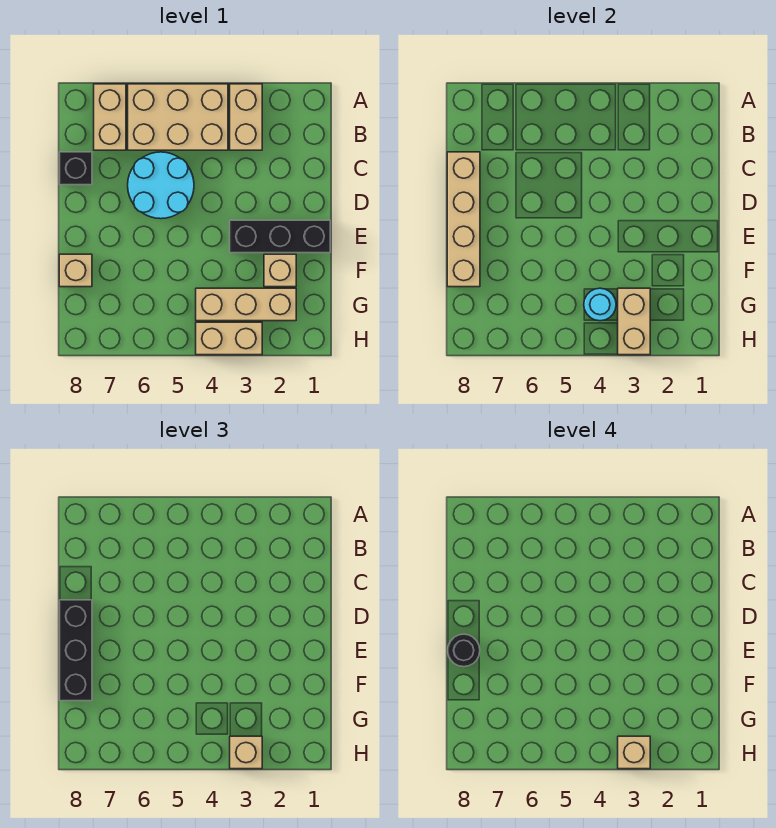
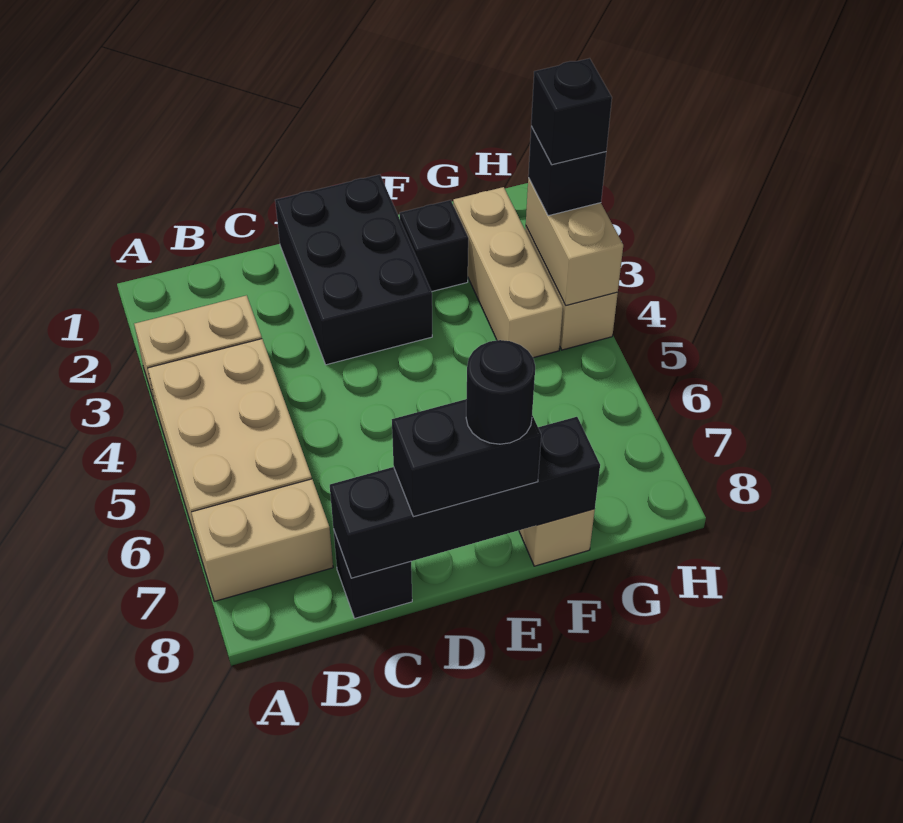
cyan 2x2 round brick [128,152,194,219] -> none
tan 1x4 brick [447,152,480,287] -> black 1x4 brick [330,417,600,578]
black 1x3 brick [59,600,92,701] -> black 1x2 brick [392,399,541,517]
black 1x3 brick [230,220,330,253] -> black 2x3 brick [275,175,432,365]
tan 1x1 brick [264,254,296,287] -> black 1x1 brick [400,200,468,292]
tan 1x2 brick [618,288,650,355] -> tan 1x2 brick turned to [526,178,623,305]
cyan 1x1 round brick [584,288,616,321] -> none
tan 1x1 brick [230,736,262,769] -> black 1x1 brick [528,126,606,216]
tan 1x1 brick [618,736,650,769] -> black 1x1 brick [531,58,612,165]

